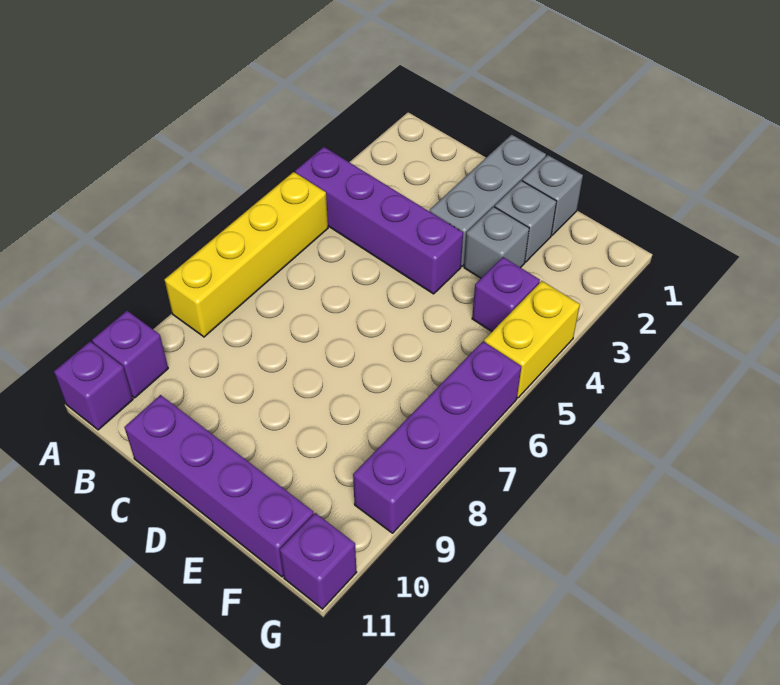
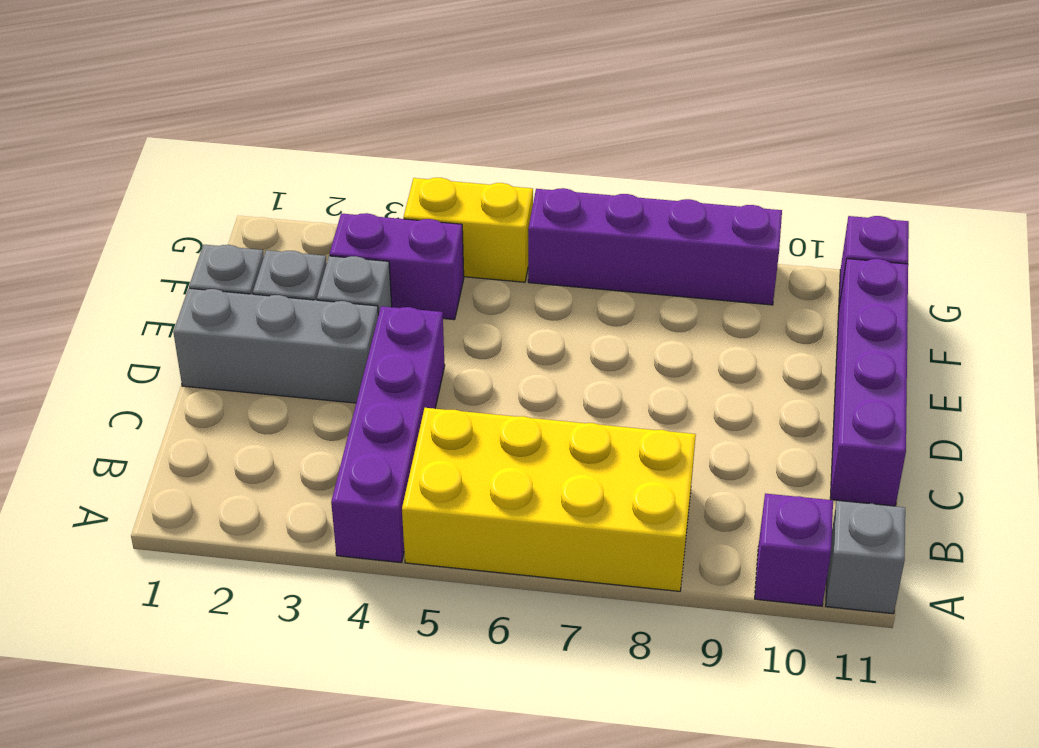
yellow 1x4 brick [165,172,328,337] -> yellow 2x4 brick [402,408,696,591]
purple 1x1 brick [54,341,133,430] -> grey 1x1 brick [826,501,905,614]
purple 1x1 brick [472,257,540,332] -> purple 1x2 brick [329,213,464,320]

